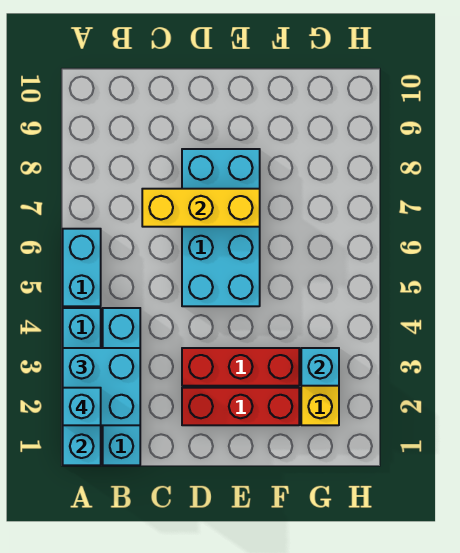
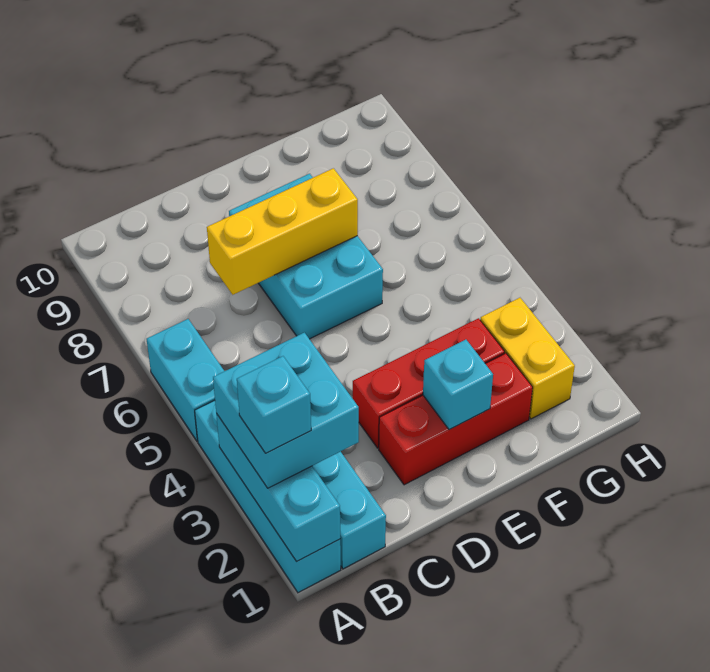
cyan 2x4 brick [182,149,260,306] -> cyan 2x3 brick [229,174,383,339]
cyan 1x1 brick [301,348,339,386] -> cyan 1x1 brick moved to [423,340,493,430]

